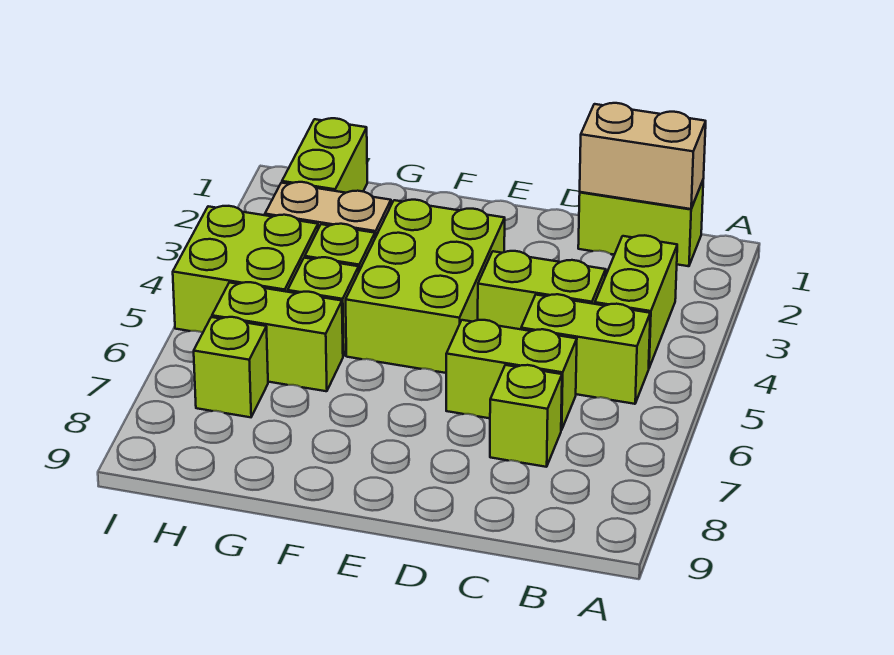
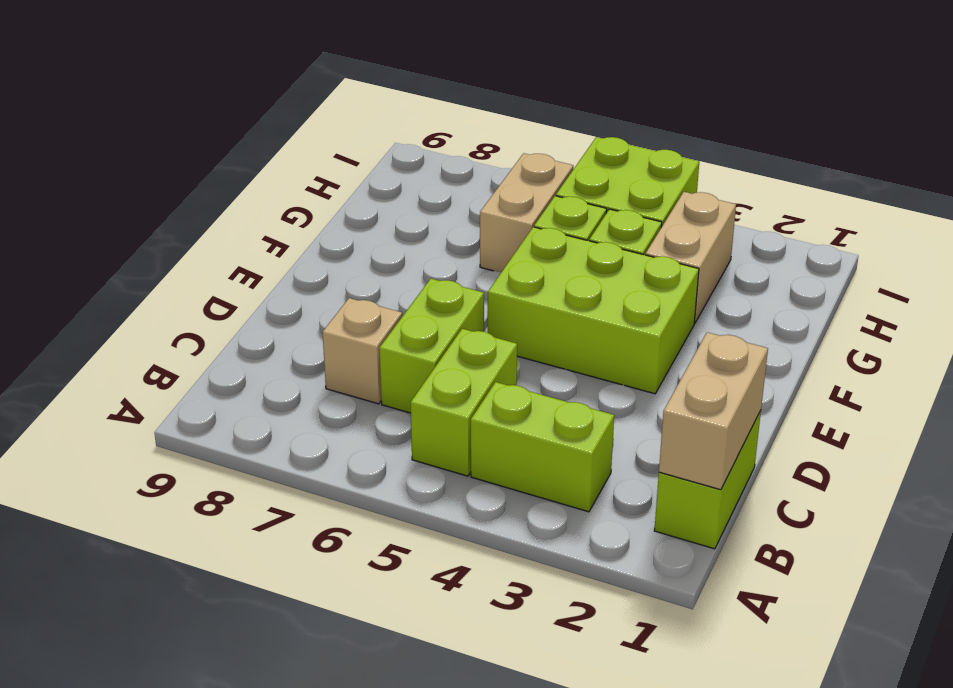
lime 1x2 brick [478,251,606,329] -> none
lime 1x1 brick [490,365,562,467] -> tan 1x1 brick [323,298,402,404]
lime 1x2 brick [212,282,343,391] -> tan 1x2 brick [480,153,573,272]
lime 1x2 brick [282,118,367,193] -> none
lime 1x1 brick [194,317,268,417] -> none

